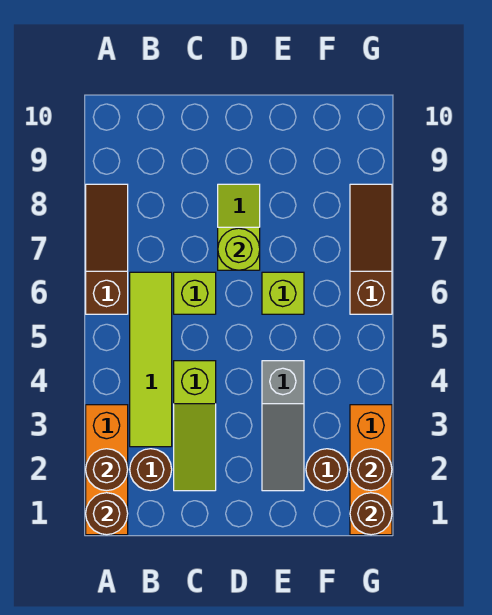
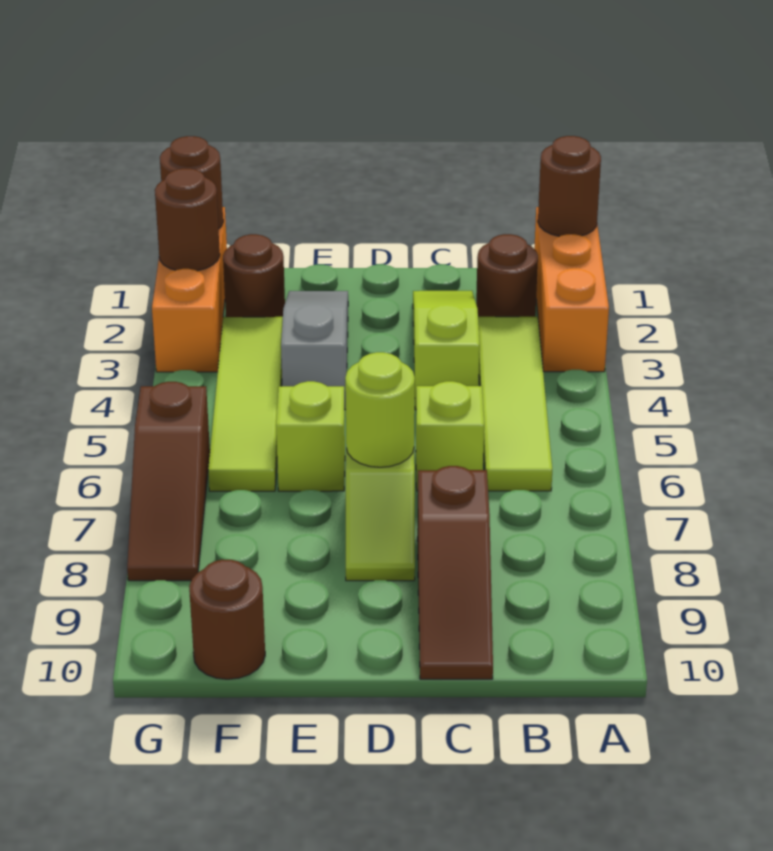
brown 1x1 round brick [86,449,128,491] -> brown 1x1 round brick moved to [189,560,265,679]
brown 1x3 slope [86,184,128,314] -> brown 1x3 slope moved to [417,466,493,679]
none -> lime 1x4 tile [208,317,283,491]

